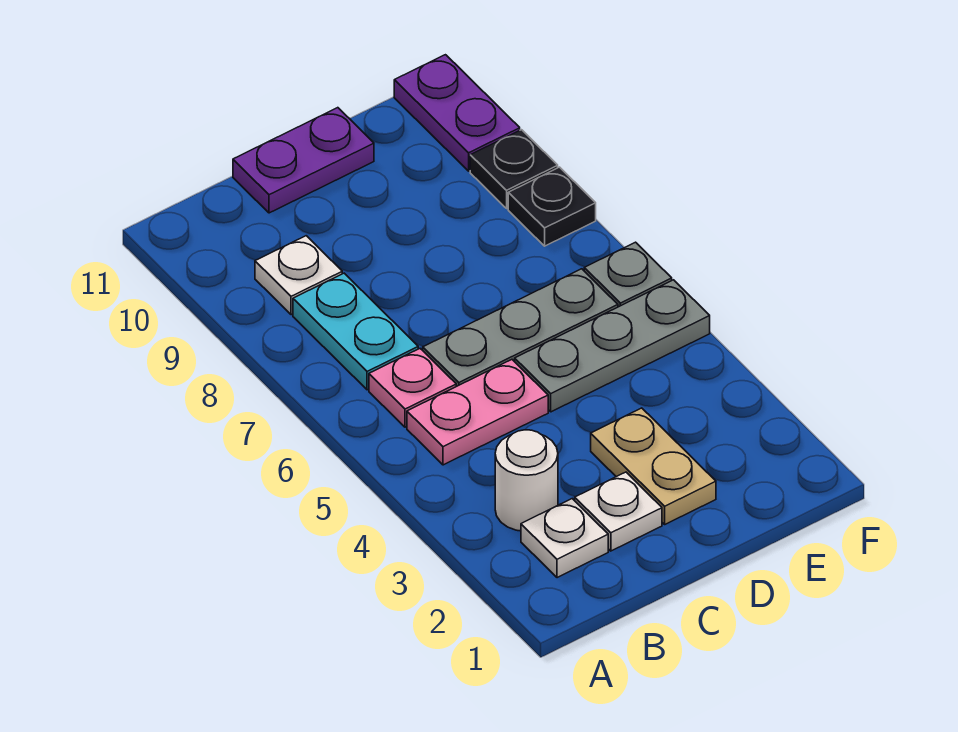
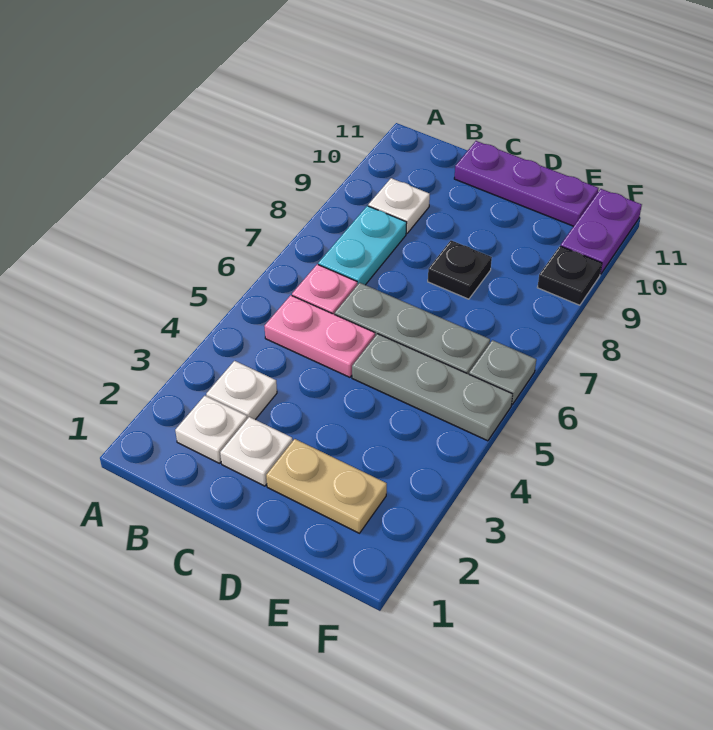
white 1x1 round brick [495,430,558,531] -> white 1x1 plate [206,361,277,420]
purple 1x2 plate [233,108,374,213] -> purple 1x3 plate [454,141,599,226]
tan 1x2 plate [591,408,716,524] -> tan 1x2 plate turned to [266,439,387,533]
black 1x1 plate [508,167,596,246] -> black 1x1 plate moved to [428,240,492,299]

